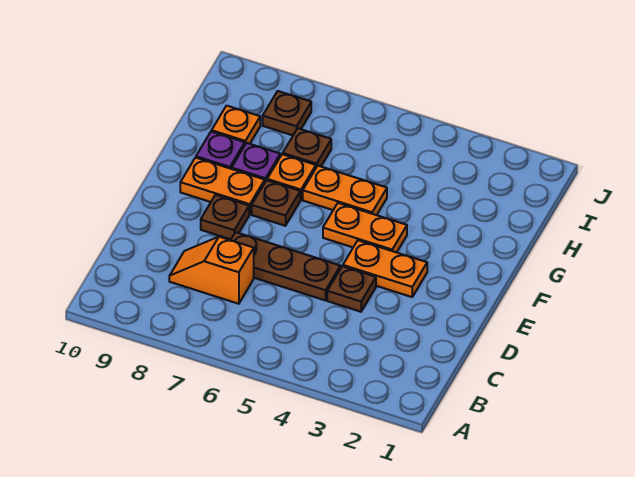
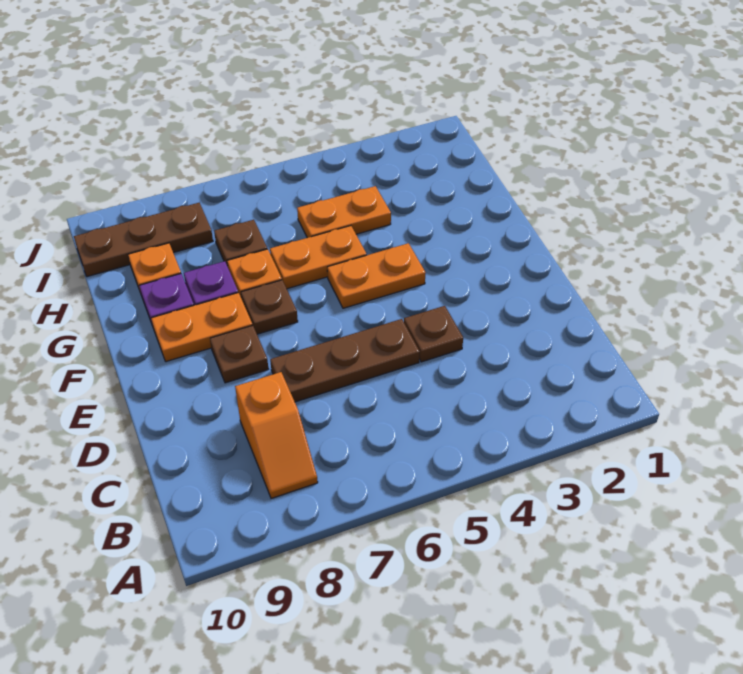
orange 1x2 slope [169,237,254,304] -> orange 1x2 slope turned to [235,372,318,499]
orange 1x2 plate [343,240,427,297] -> orange 1x2 plate moved to [297,186,391,238]
brown 1x1 plate [263,91,311,135] -> brown 1x3 plate [74,203,213,277]

